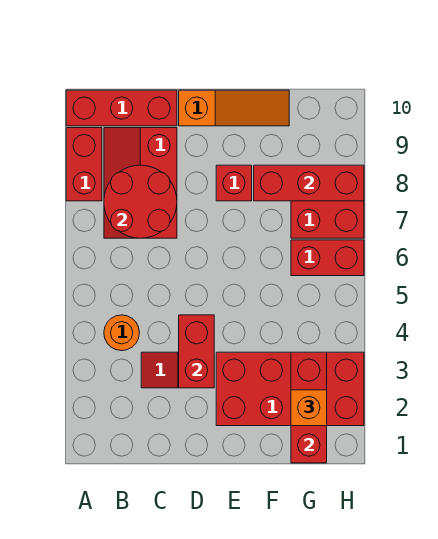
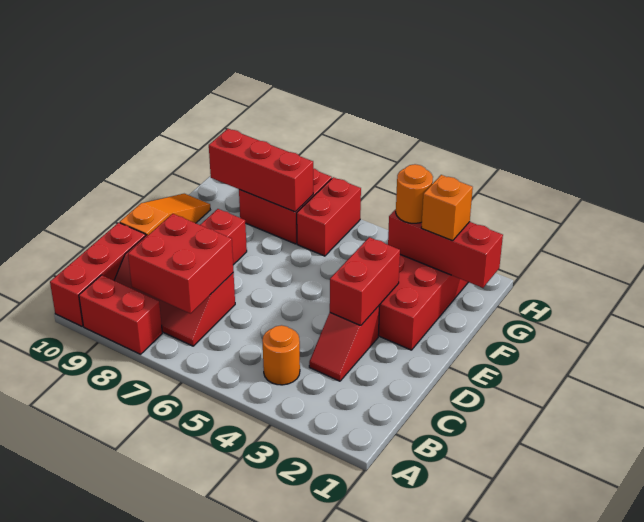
red 2x2 round brick [104,165,177,238] -> red 2x2 brick [128,214,234,313]
red 1x2 brick [179,315,214,388] -> red 1x2 brick turned to [330,237,400,326]
red 1x3 brick [254,165,364,201] -> red 1x3 brick turned to [209,129,313,212]
none -> orange 1x1 round brick [396,164,433,223]

